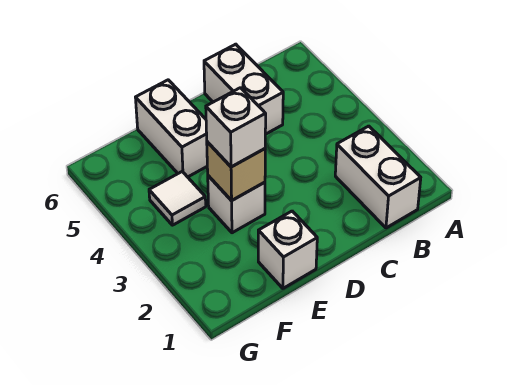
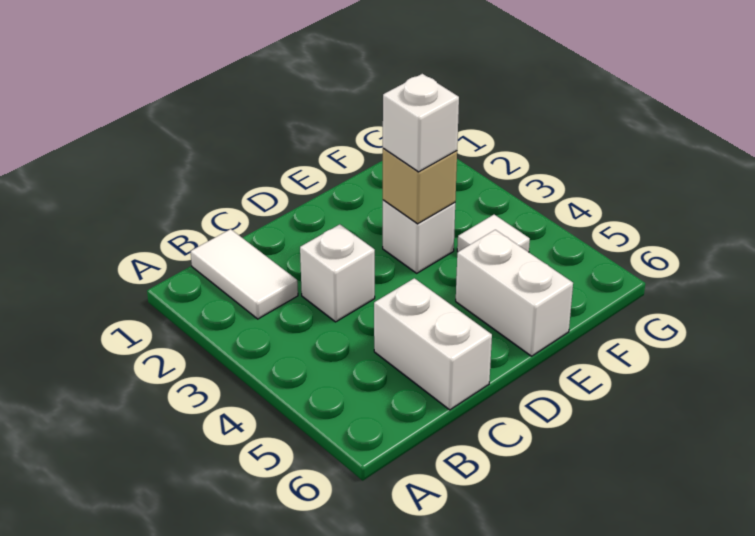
white 1x2 brick [335,126,421,228] -> white 1x2 tile [191,229,298,319]
white 1x1 brick [258,211,317,288] -> white 1x1 brick moved to [300,224,375,322]

